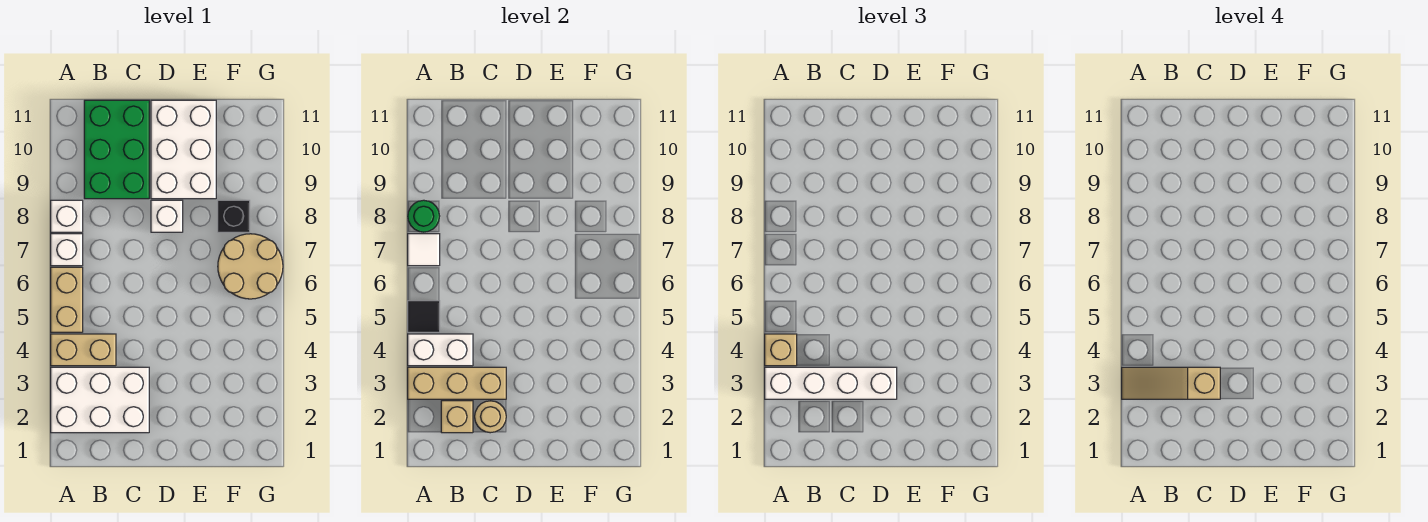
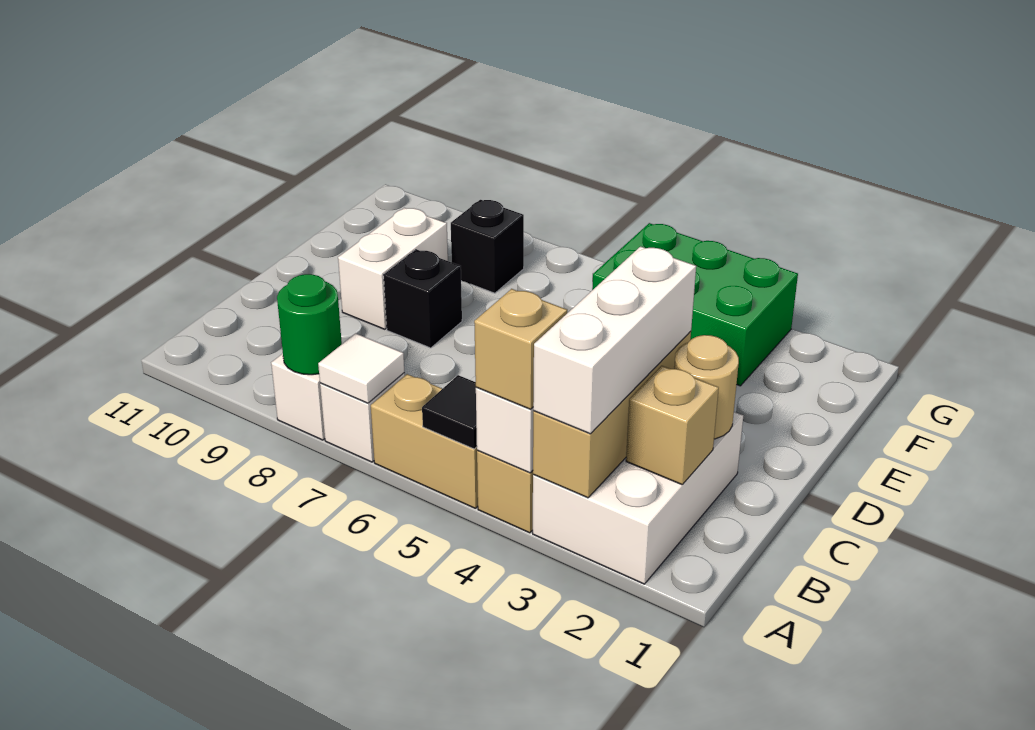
white 1x4 brick [765,367,897,399] -> white 1x3 brick [533,246,696,434]
tan 1x3 slope [1122,367,1220,399] -> none
green 2x3 brick [84,100,149,199] -> green 2x3 brick moved to [592,223,798,386]
white 1x1 brick [151,200,183,232] -> black 1x1 brick [384,249,462,348]
white 2x3 brick [151,100,216,199] -> white 1x2 brick [338,208,448,329]
tan 2x2 round brick [218,234,283,299] -> none

